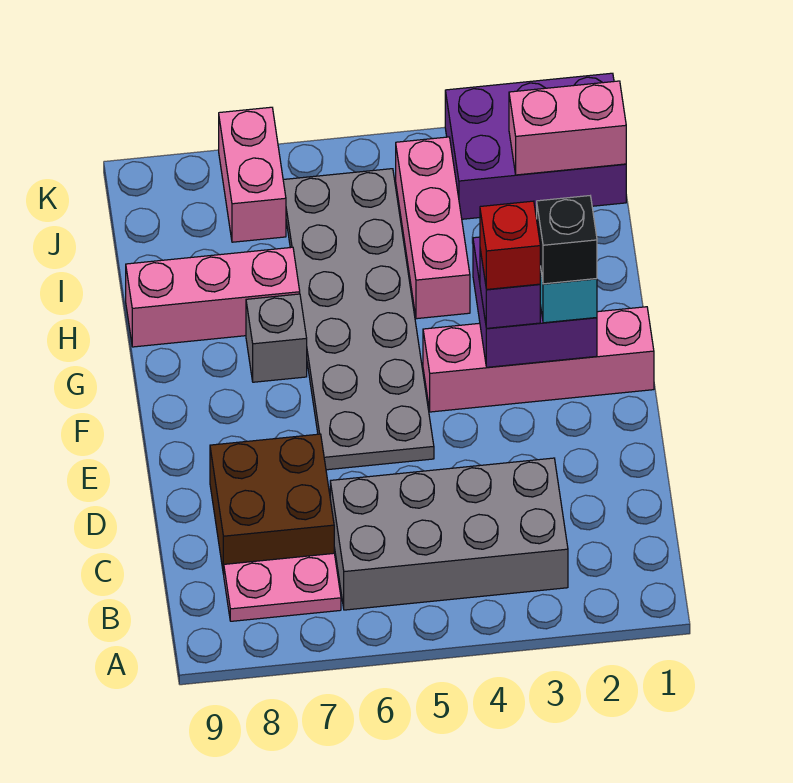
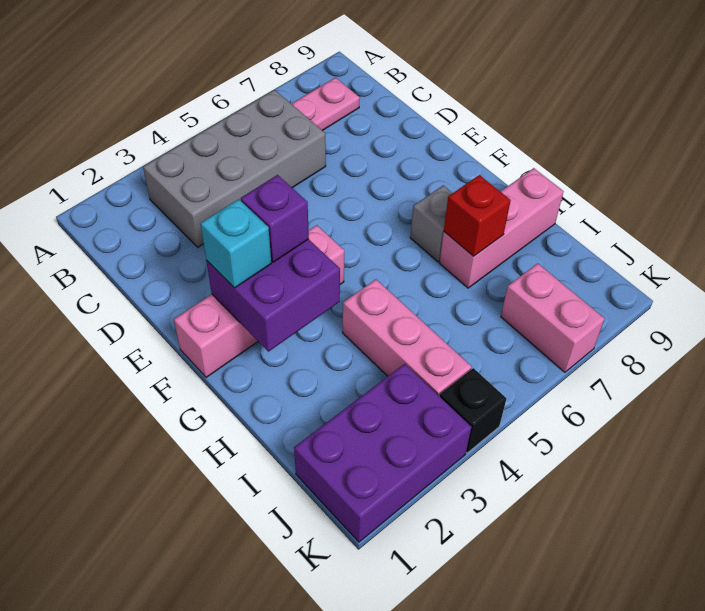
brown 2x2 brick [210,434,334,574] -> none
grey 2x6 plate [283,169,434,470] -> none
black 1x1 brick [536,196,597,284] -> black 1x1 brick moved to [440,368,506,453]
red 1x1 brick [480,201,540,290] -> red 1x1 brick moved to [444,175,511,256]
pink 1x2 brick [509,81,626,175] -> none

